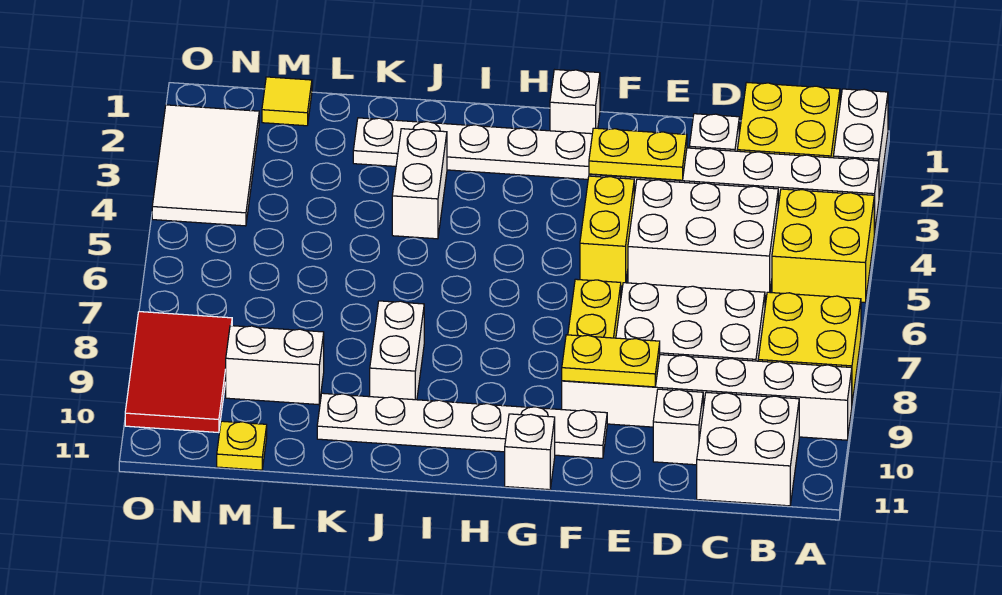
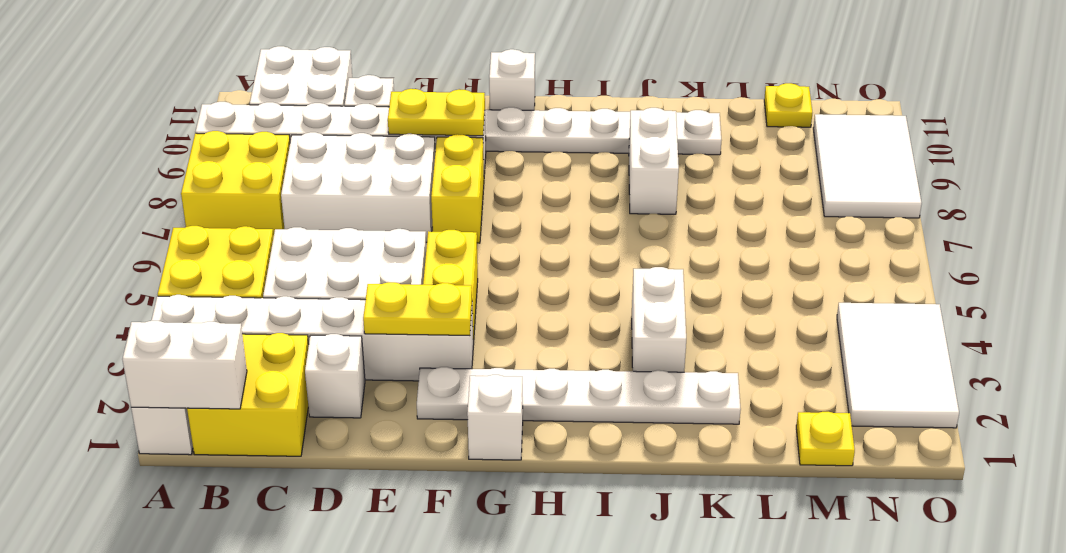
white 1x2 brick [226,326,324,405] -> white 1x2 brick moved to [122,321,247,409]
yellow 1x1 tile [262,77,312,126] -> yellow 1x1 plate [796,412,855,466]
red 2x3 tile [125,312,232,433] -> white 2x3 tile [813,114,922,218]

